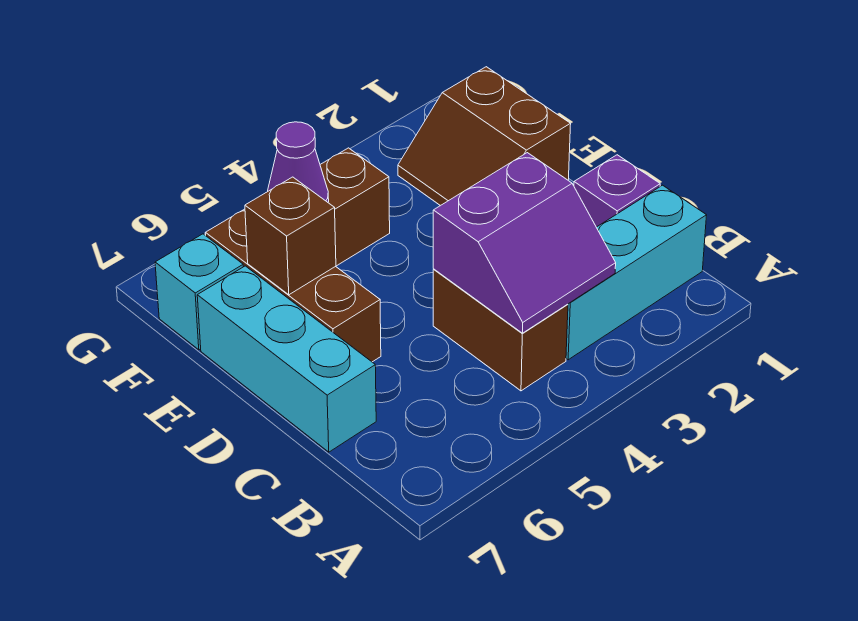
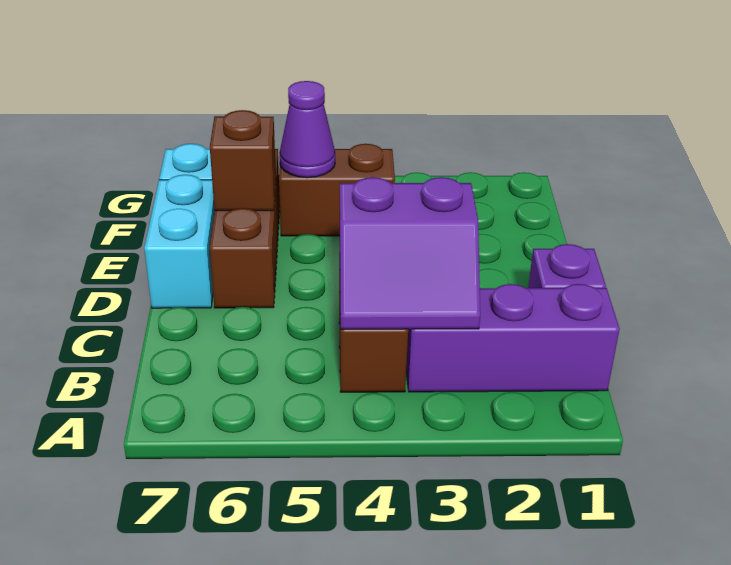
cyan 1x3 brick [566,185,707,360] -> purple 1x3 brick [406,284,620,392]
cyan 1x3 brick [197,266,376,452] -> cyan 1x2 brick [144,175,215,308]
brown 2x2 slope [398,67,571,206] -> none

